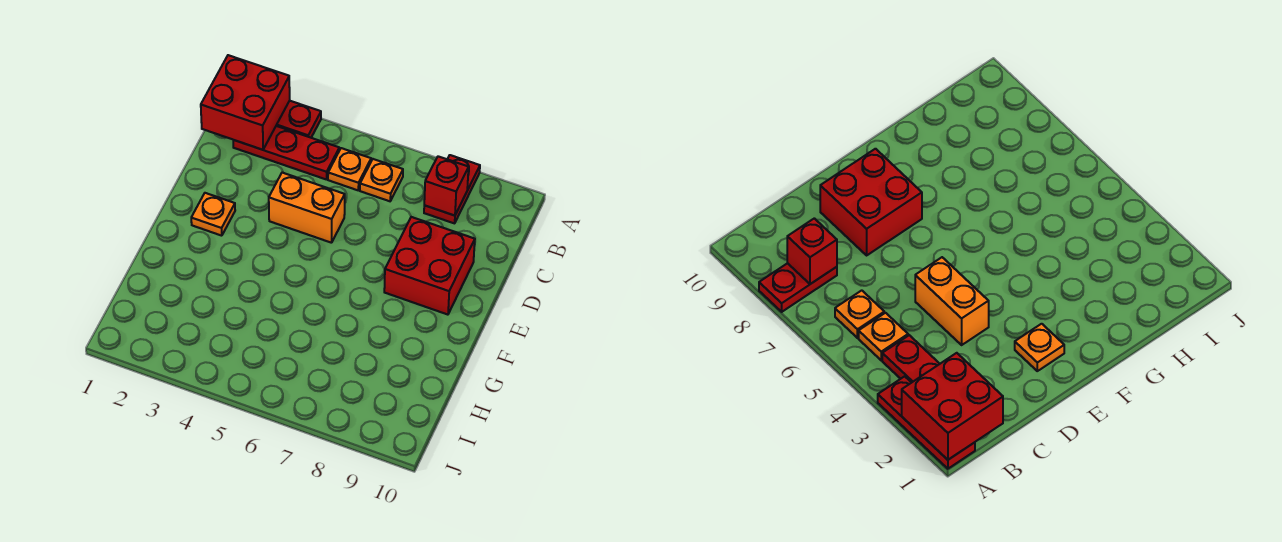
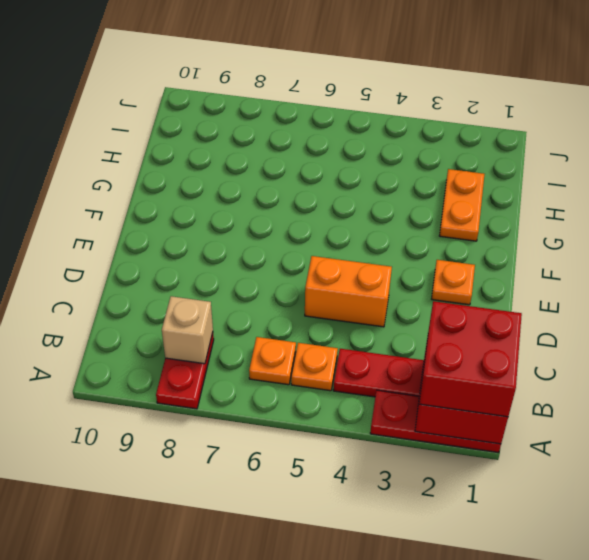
red 1x1 brick [424,156,469,216] -> tan 1x1 brick [162,296,213,364]
red 2x2 brick [384,217,475,315] -> red 2x2 brick moved to [419,301,522,417]
none -> orange 1x2 plate [439,169,485,241]

